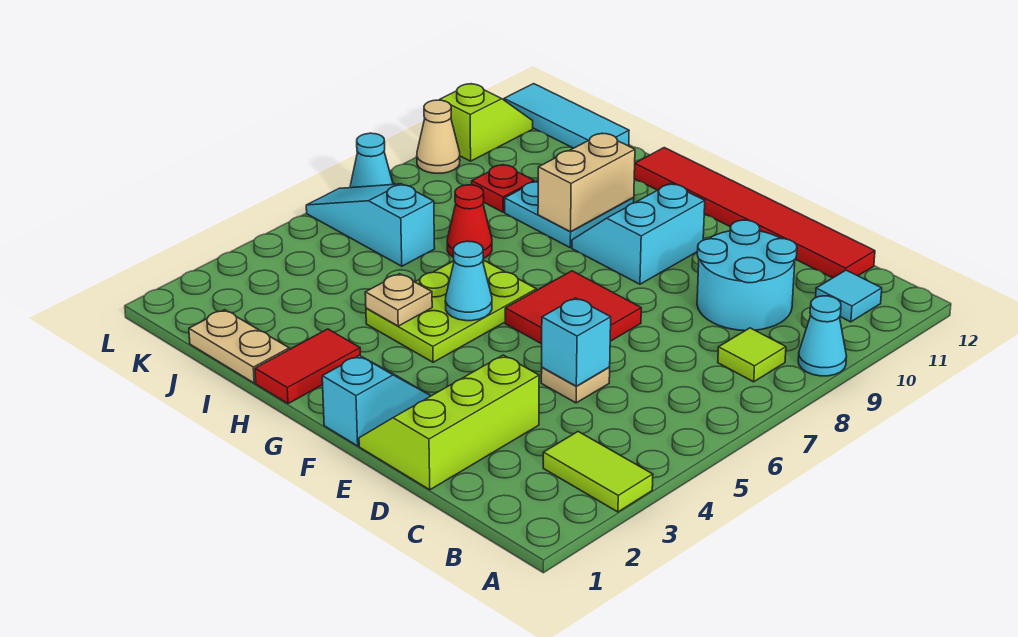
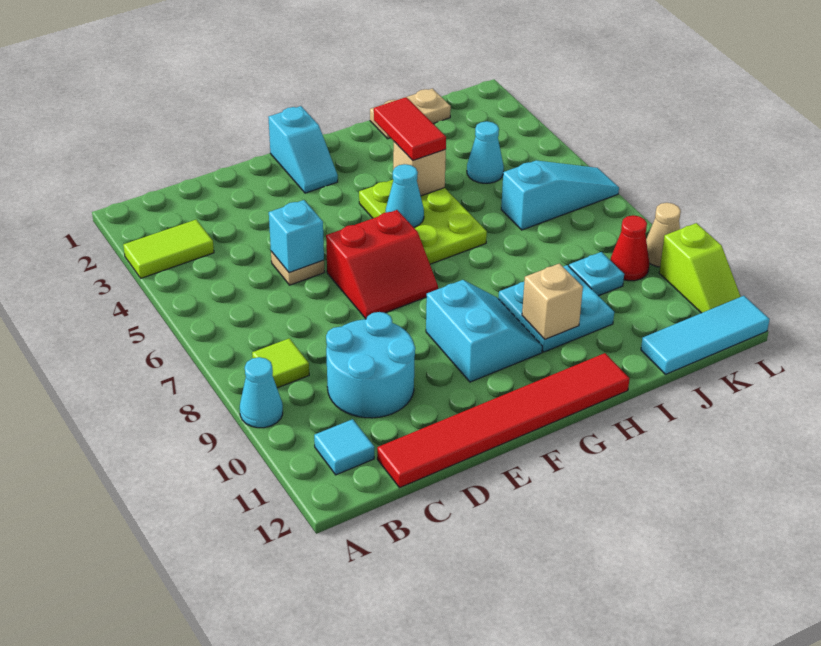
lime 2x3 slope [359,355,539,490] -> none
red 2x2 tile [505,271,641,344] -> red 2x2 slope [326,210,438,319]
red 1x2 tile [255,329,360,404] -> red 1x2 tile moved to [374,97,446,160]
tan 1x1 plate [365,274,432,326] -> tan 1x1 brick [393,142,446,196]
tan 1x2 brick [538,133,635,232] -> tan 1x1 brick [522,263,583,339]
red 1x1 cone [447,185,492,258] -> red 1x1 cone moved to [610,215,649,281]
red 1x1 plate [472,165,534,212] -> cyan 1x1 plate [569,252,624,296]
cyan 1x1 cone [350,133,393,188] -> cyan 1x1 cone moved to [467,121,504,183]

